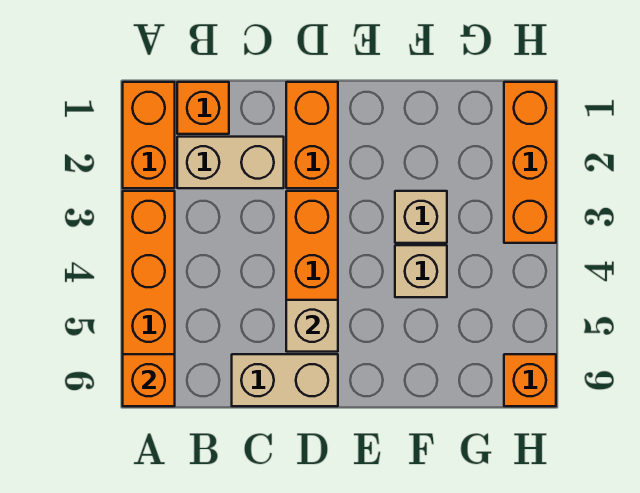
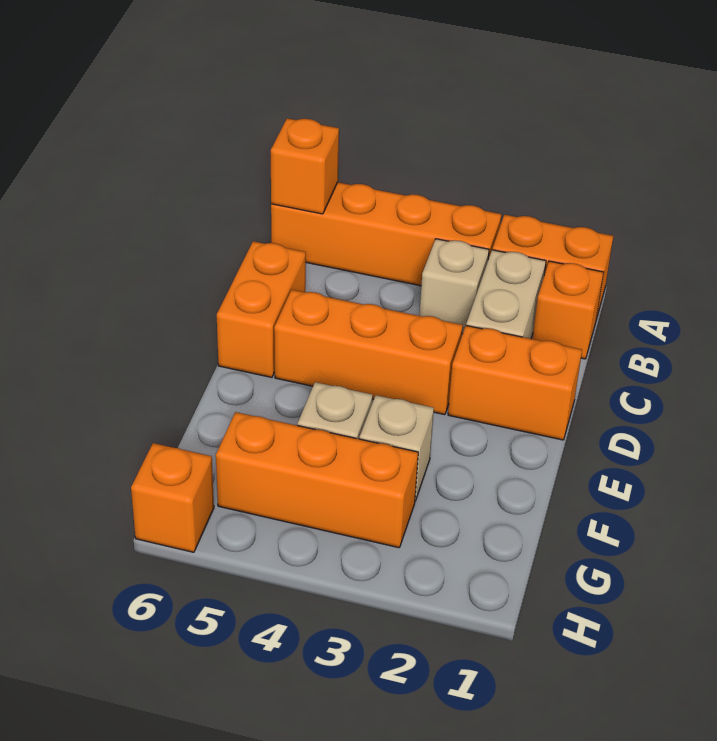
tan 1x2 brick [232,354,338,406] -> orange 1x2 brick [217,241,306,377]
tan 1x1 brick [286,300,338,352] -> tan 1x1 brick moved to [419,239,489,334]
orange 1x3 brick [504,82,556,243] -> orange 1x3 brick moved to [216,412,418,548]

